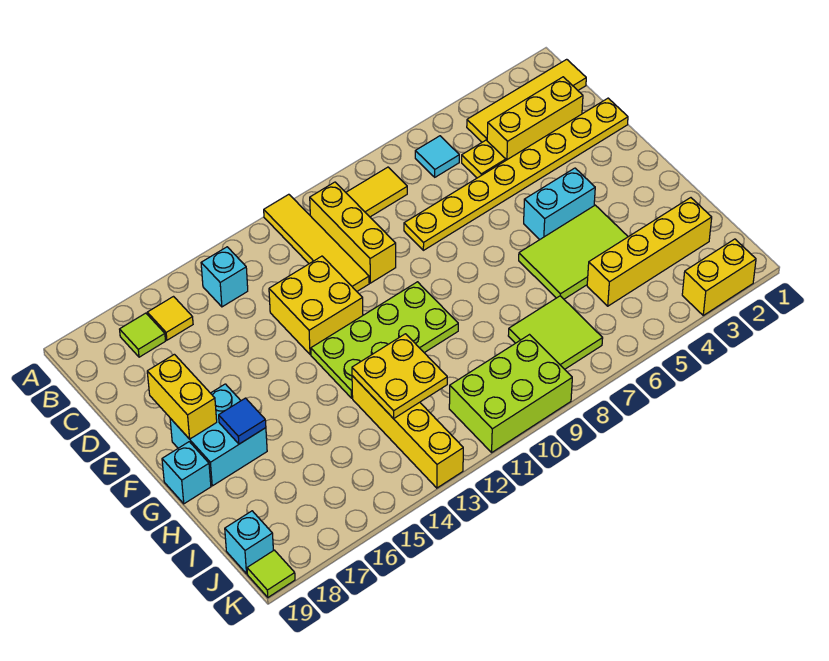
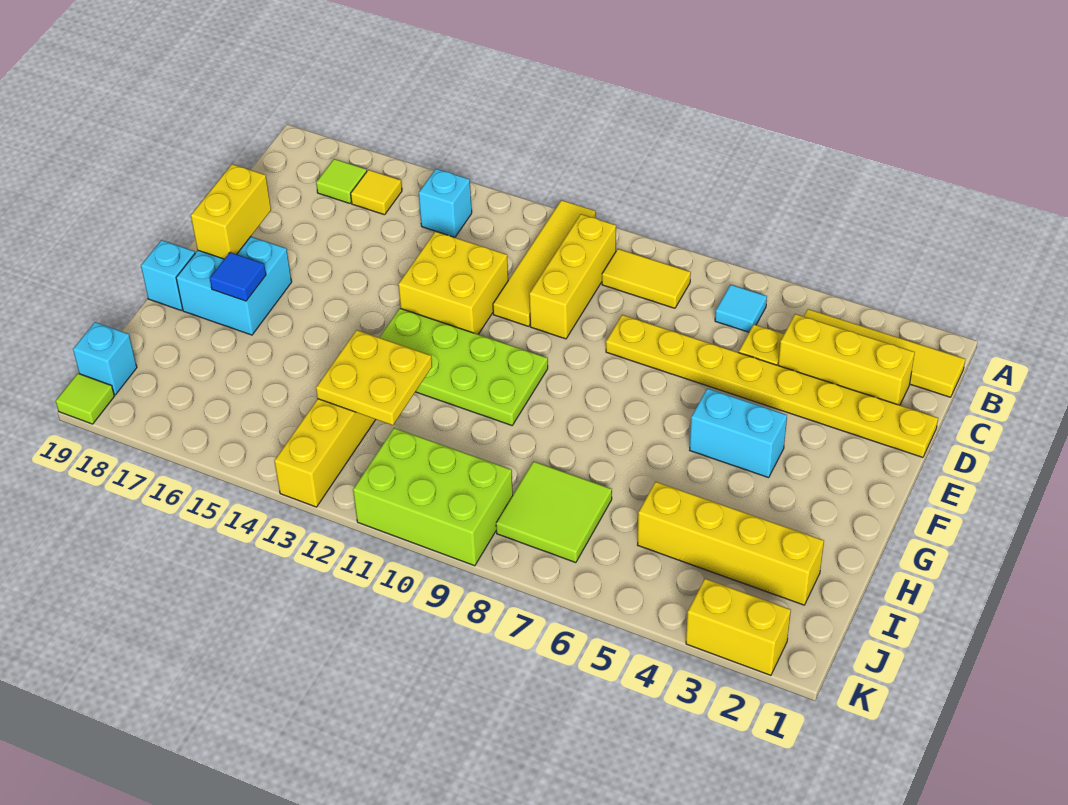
lime 2x3 tile [519,205,628,299] -> none

